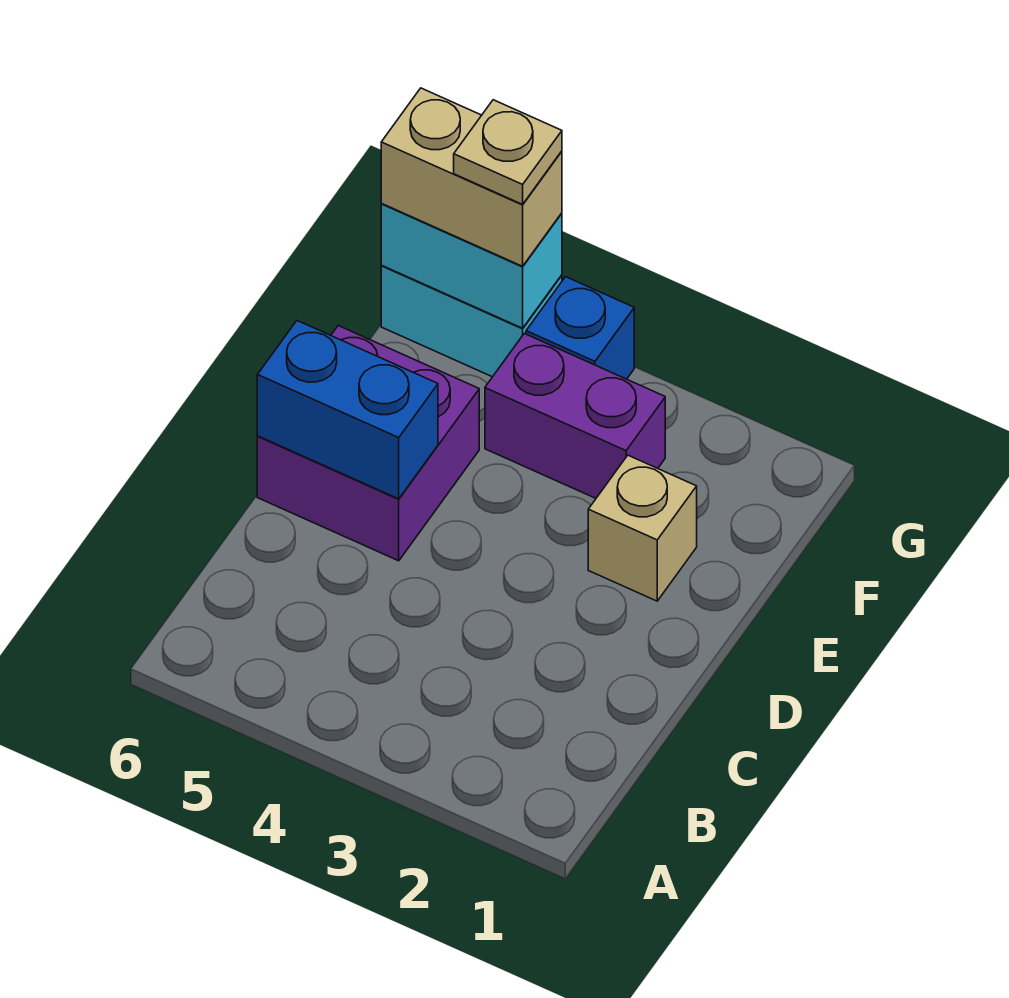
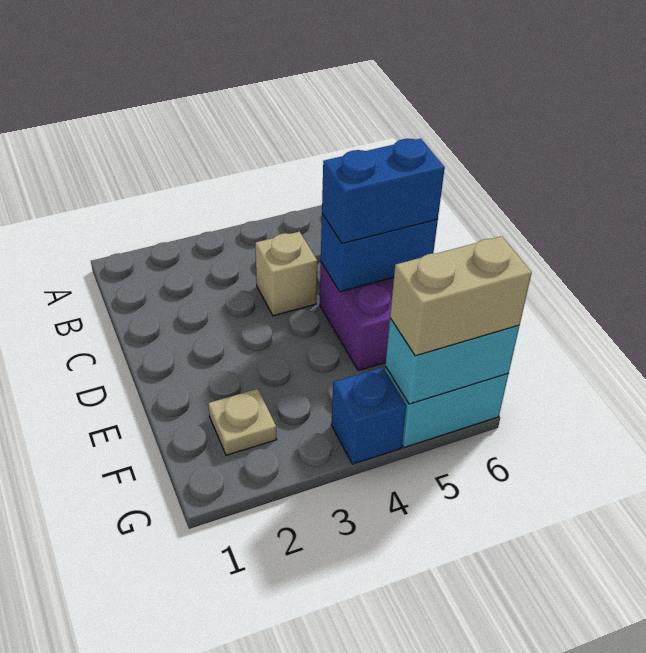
none -> blue 1x2 brick [322,139,445,243]
tan 1x1 brick [588,455,697,601] -> tan 1x1 brick moved to [255,232,317,316]
purple 1x2 brick [485,334,665,498] -> none
tan 1x1 plate [454,100,562,204] -> tan 1x1 plate moved to [208,389,277,455]

